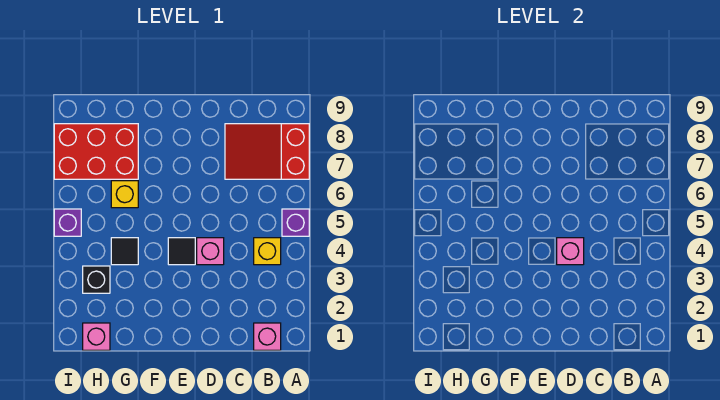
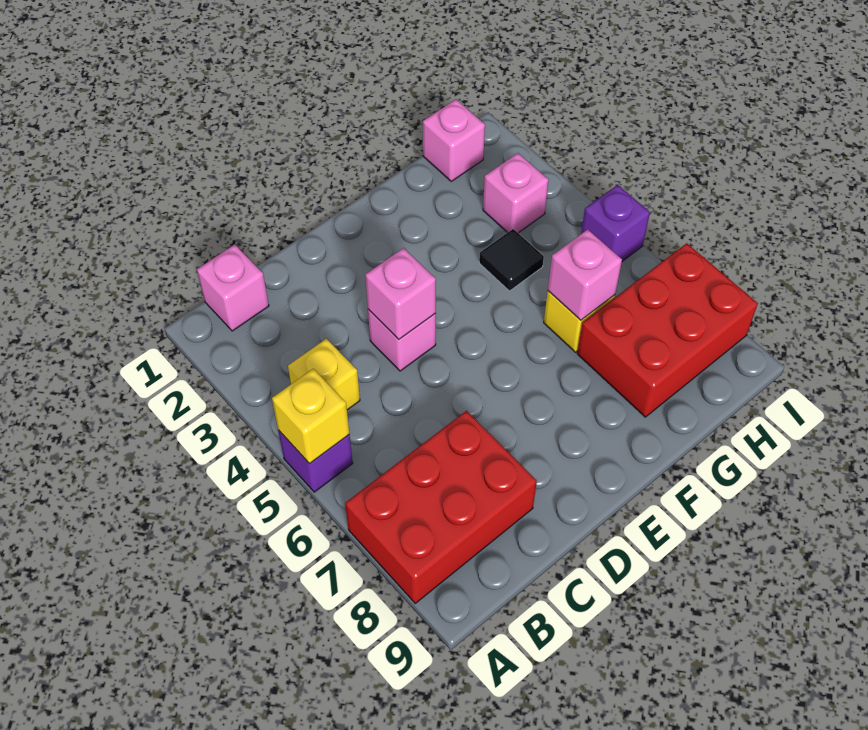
none -> yellow 1x1 brick [272,369,349,464]
red 2x3 slope [225,124,309,179] -> red 2x3 brick [345,411,537,603]
black 1x1 tile [168,238,195,265] -> none
none -> pink 1x1 brick [548,229,622,320]
black 1x1 brick [83,266,110,293] -> pink 1x1 brick [483,153,548,233]

